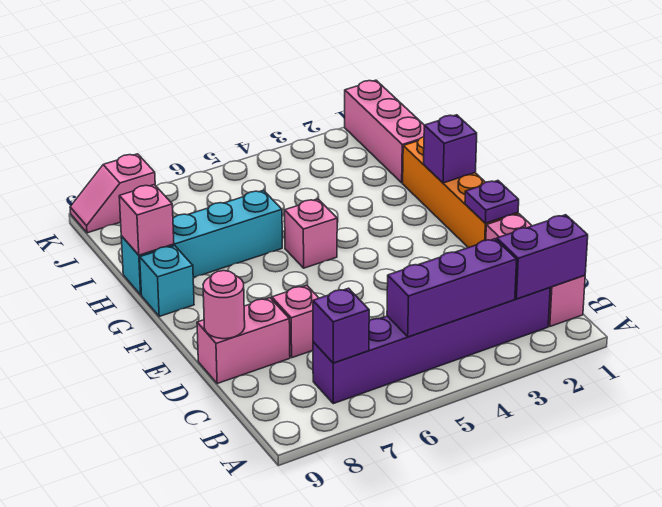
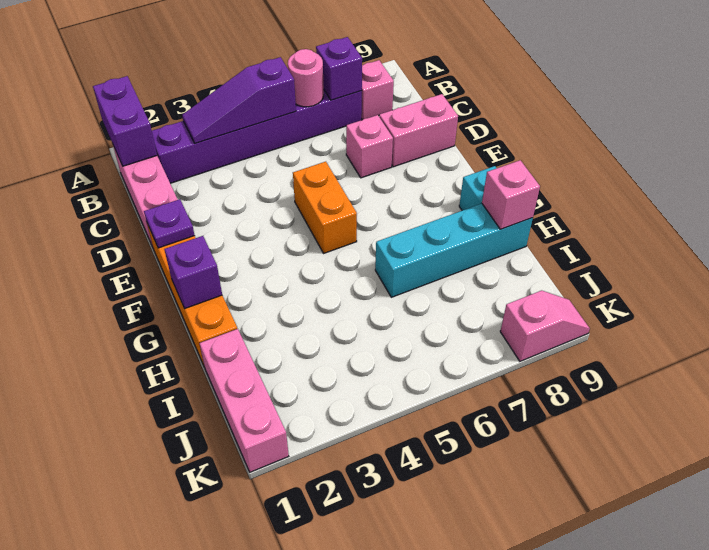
purple 1x2 brick [497,215,588,299] -> purple 1x2 brick turned to [93,76,157,166]
purple 1x3 brick [387,239,517,337] -> purple 1x3 slope [182,57,296,143]
pink 1x1 round brick [203,271,245,339] -> pink 1x1 round brick moved to [288,49,324,107]
none -> orange 1x2 brick [293,162,357,253]
pink 1x1 brick [285,199,337,268] -> pink 1x1 brick moved to [361,60,394,120]

